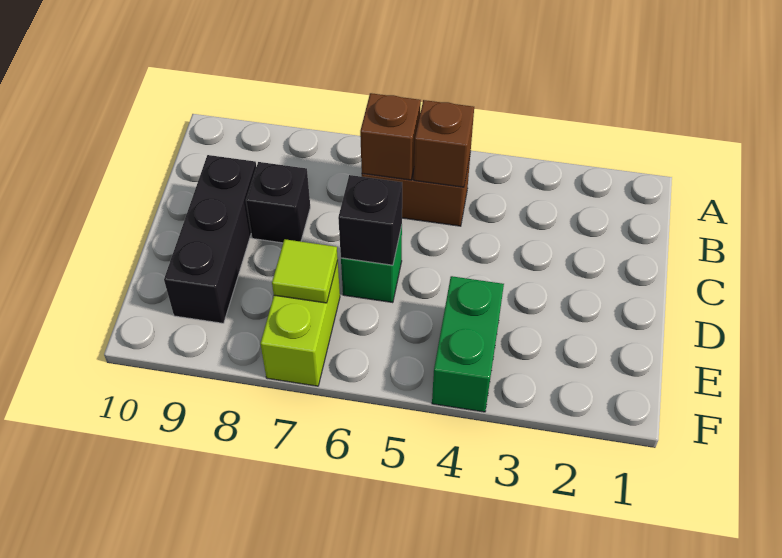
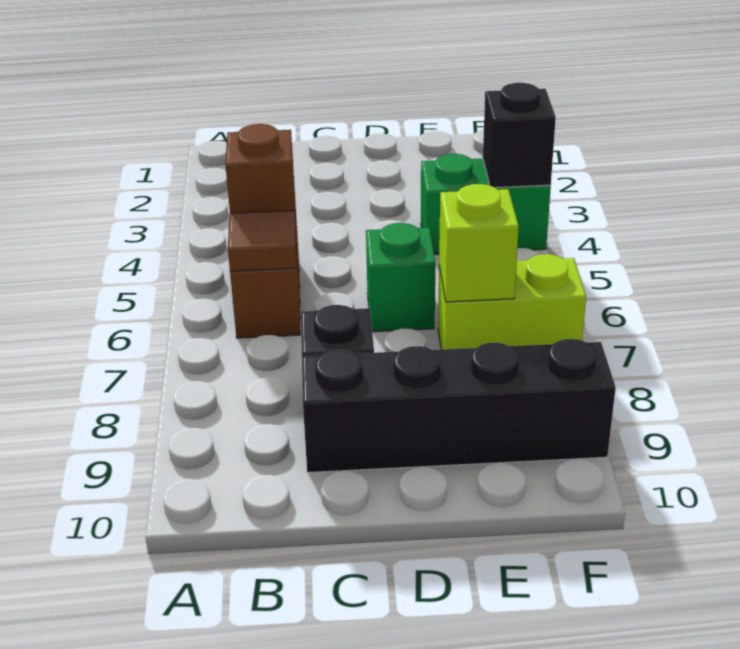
brown 1x1 brick [360,93,421,180] -> brown 1x1 tile [228,210,296,271]
black 1x3 brick [164,155,256,323] -> black 1x4 brick [302,339,616,473]
black 1x1 brick [338,175,402,265] -> black 1x1 brick moved to [483,83,556,188]
lime 1x1 tile [272,239,338,303] -> lime 1x1 brick [439,184,519,302]

